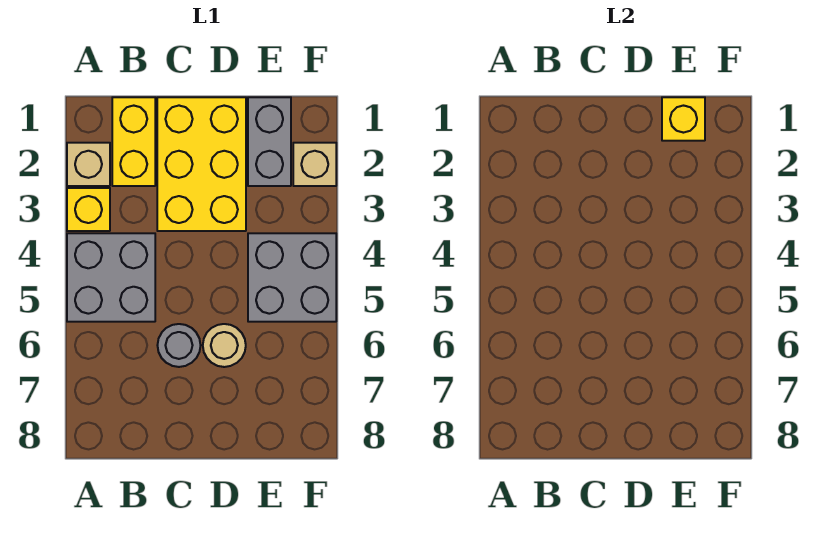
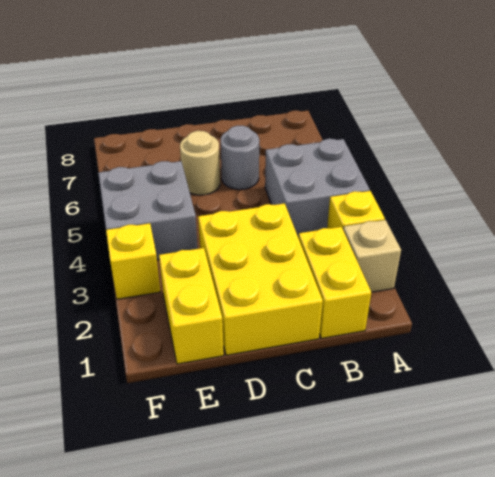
grey 1x2 brick [248,97,291,186] -> yellow 1x2 brick [159,248,224,364]
yellow 1x1 brick [662,97,705,141] -> yellow 1x1 brick moved to [106,223,161,299]
tan 1x1 brick [293,143,336,186] -> none

